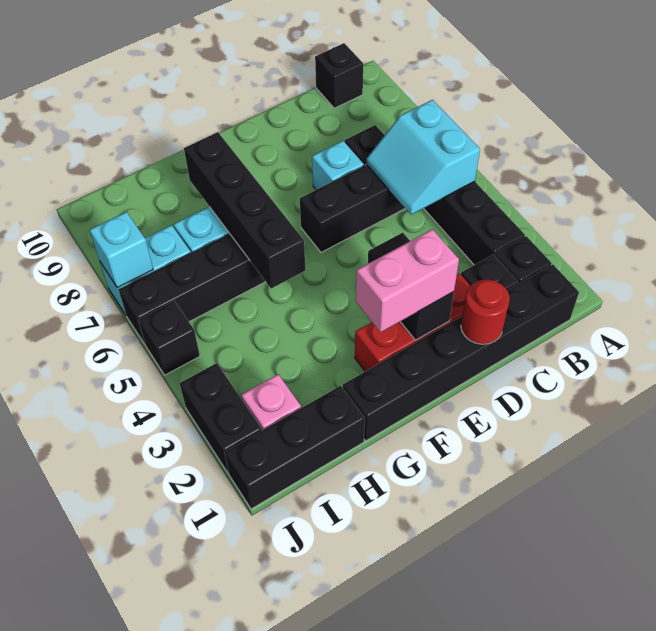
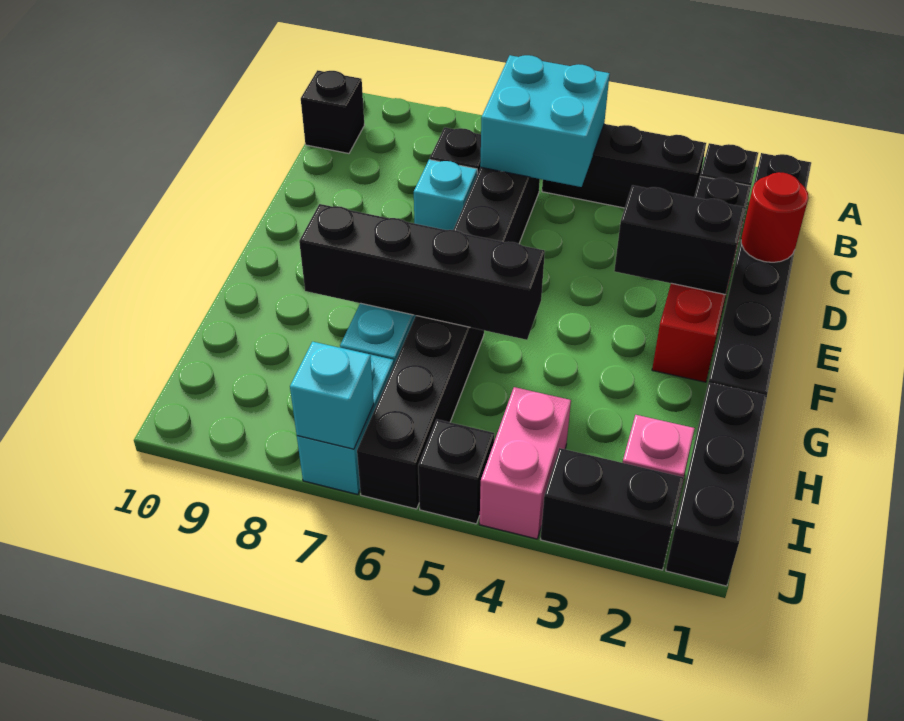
cyan 2x2 slope [366,100,480,215] -> cyan 2x2 brick [480,55,610,187]
pink 1x2 brick [356,229,459,332] -> pink 1x2 brick moved to [479,387,571,539]

